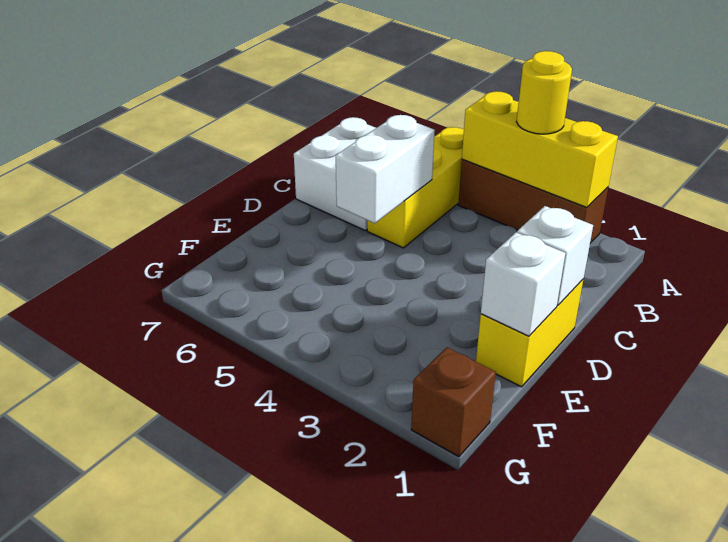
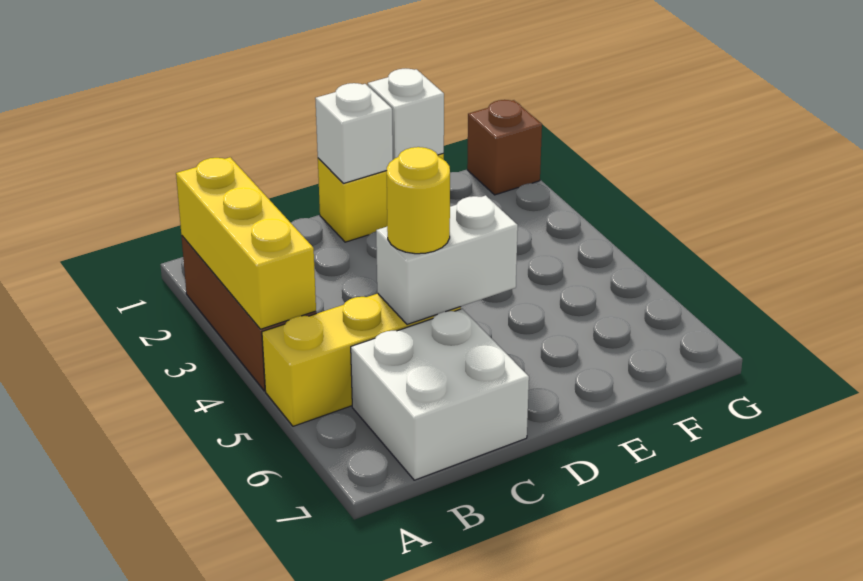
yellow 1x1 round brick [517,51,572,134] -> yellow 1x1 round brick moved to [387,147,450,254]

